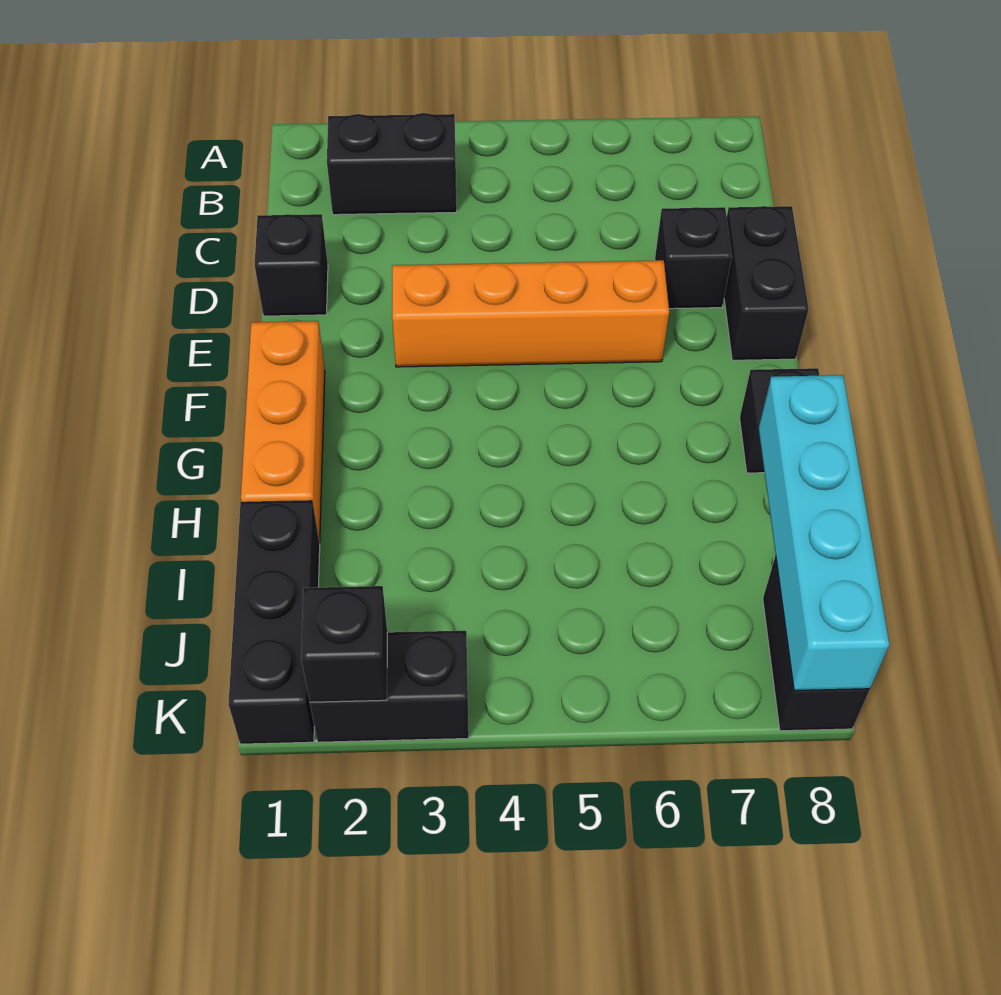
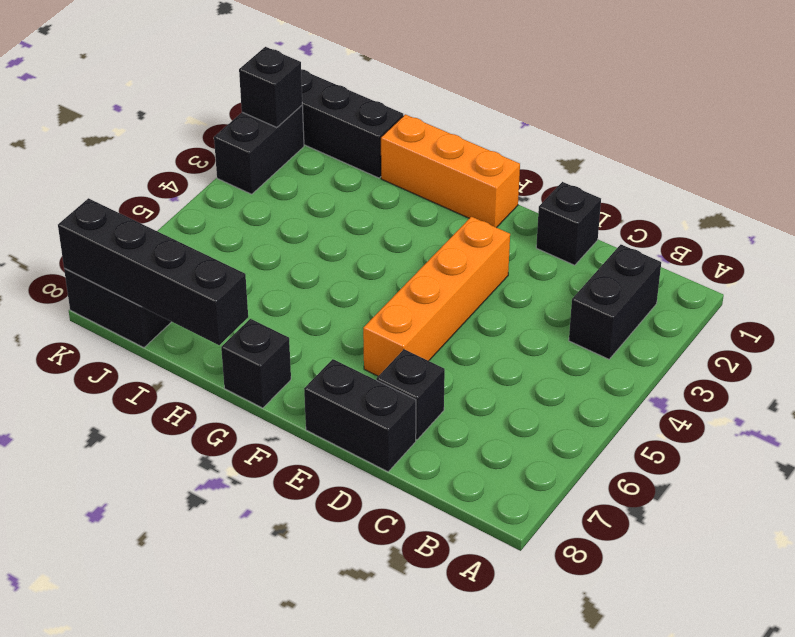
cyan 1x4 brick [759,375,889,691] -> black 1x4 brick [58,198,248,345]

